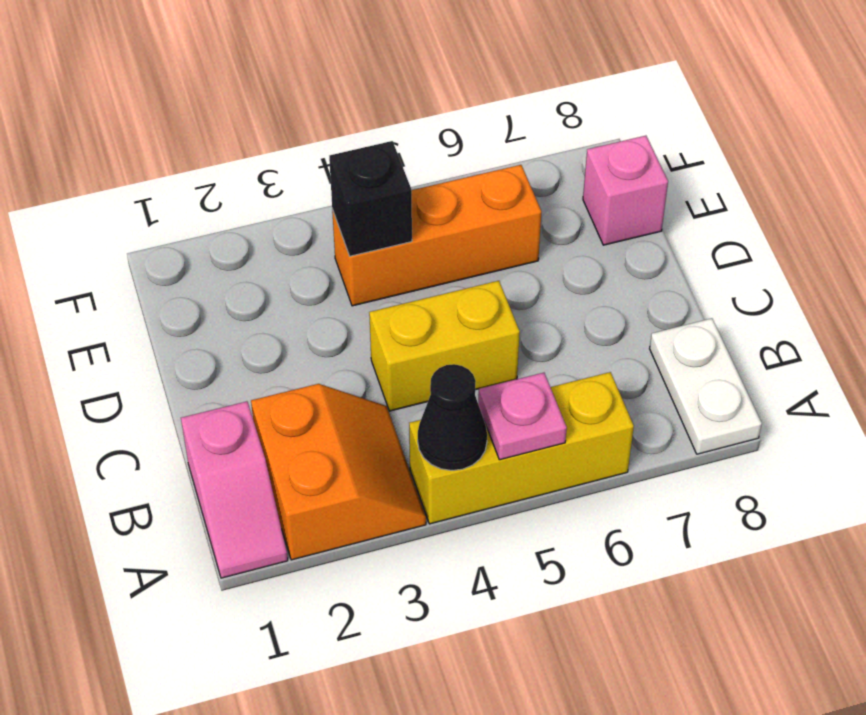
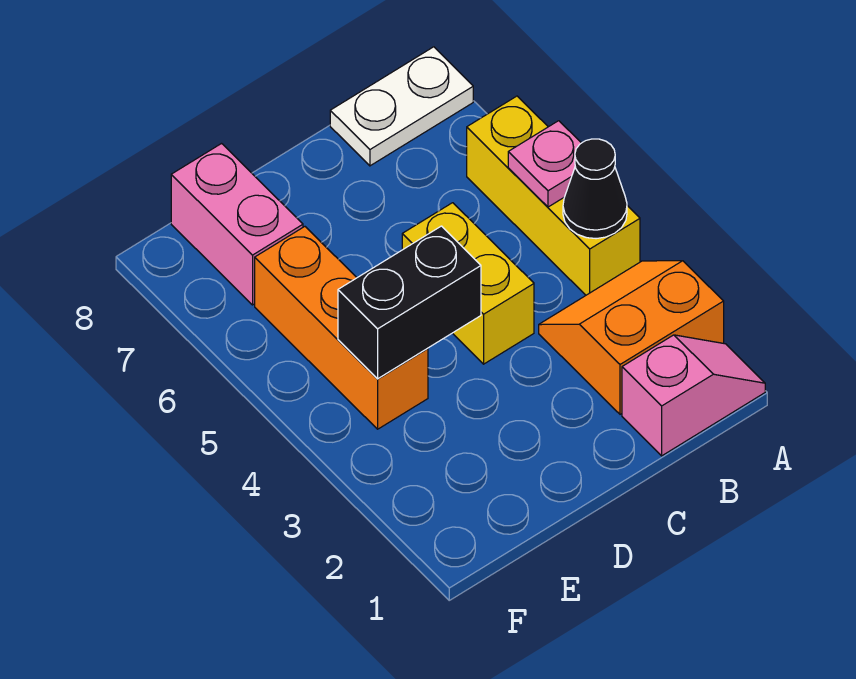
black 1x1 brick [329,141,412,256] -> black 1x2 brick [338,226,481,379]
pink 1x1 brick [583,136,668,245] -> pink 1x2 brick [171,144,303,305]

